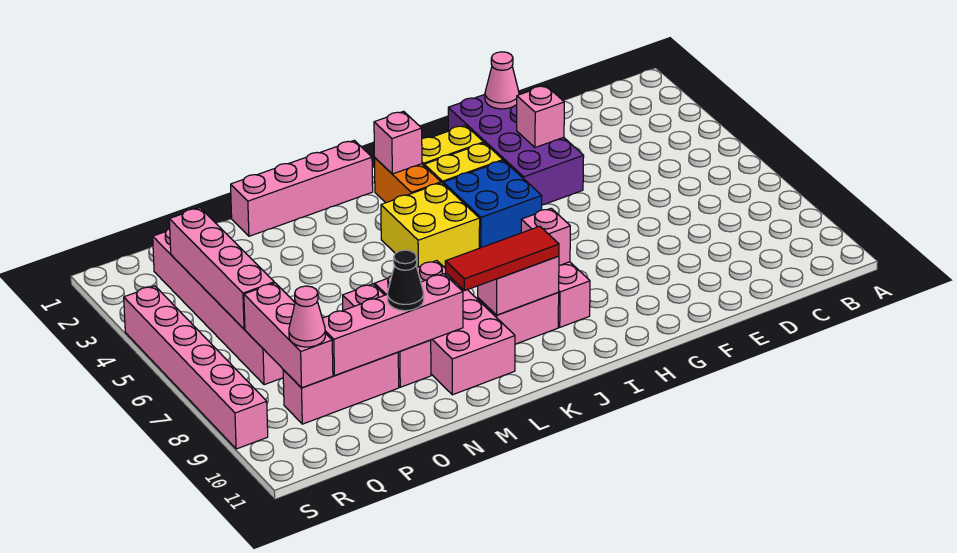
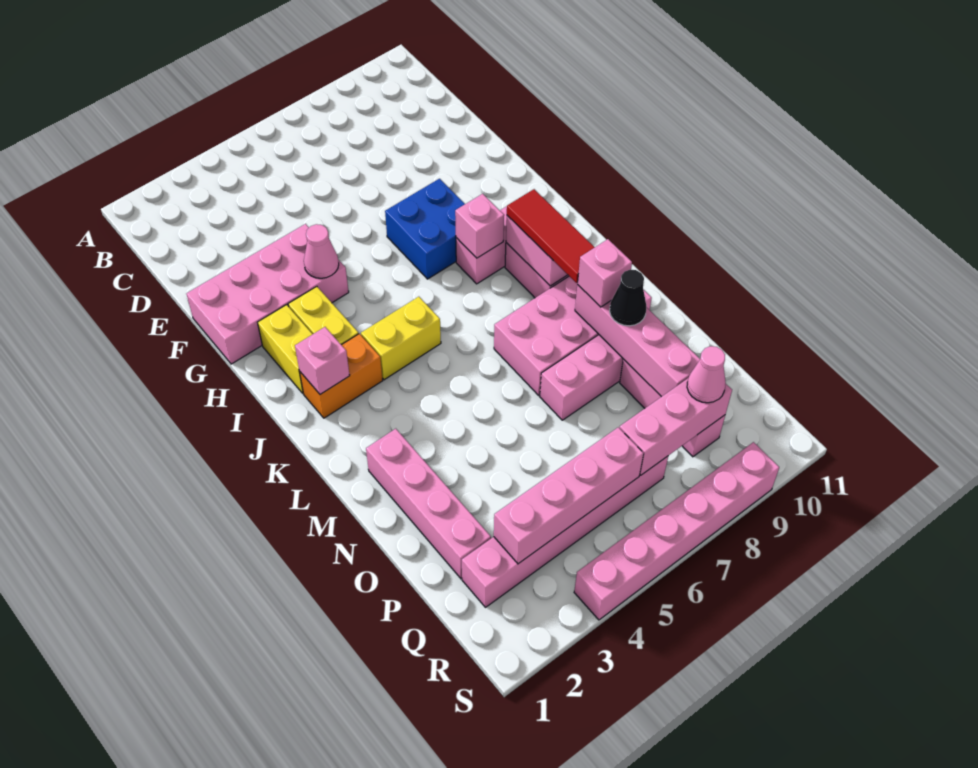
purple 2x4 brick [448,94,584,205] -> pink 2x4 brick [186,224,349,364]
pink 1x1 cone [485,52,519,109] -> pink 1x1 cone moved to [304,224,339,278]
pink 1x1 brick [517,86,564,148] -> pink 1x1 brick moved to [577,239,632,307]
blue 2x2 brick [443,161,542,248] -> blue 2x2 brick moved to [385,179,465,279]
yellow 2x2 brick [381,183,480,267] -> yellow 1x2 brick [361,297,441,380]
pink 1x4 brick [231,140,373,236] -> pink 1x4 brick moved to [366,429,491,578]

